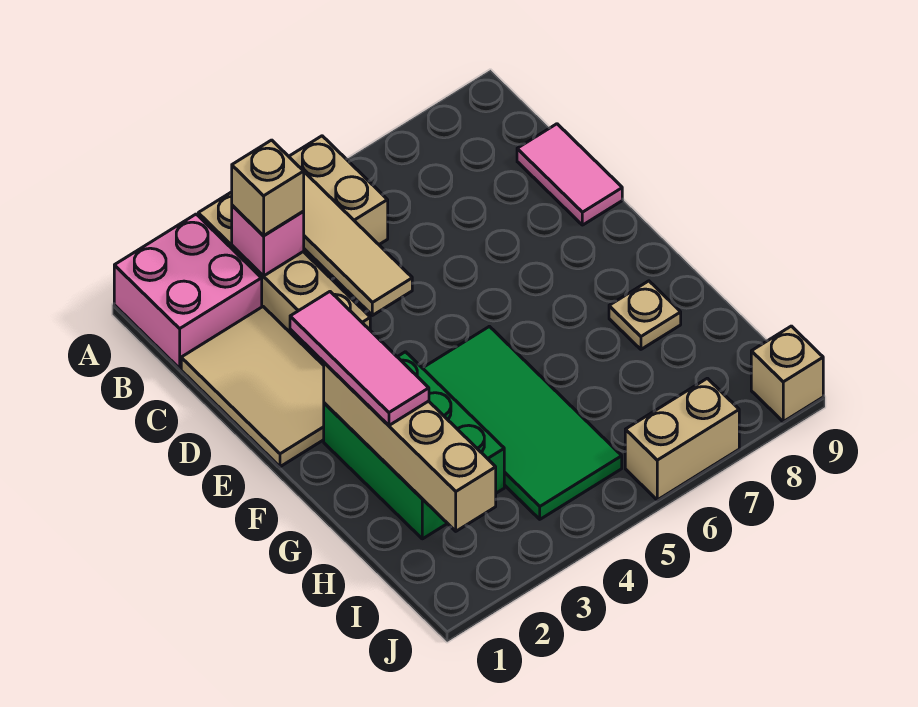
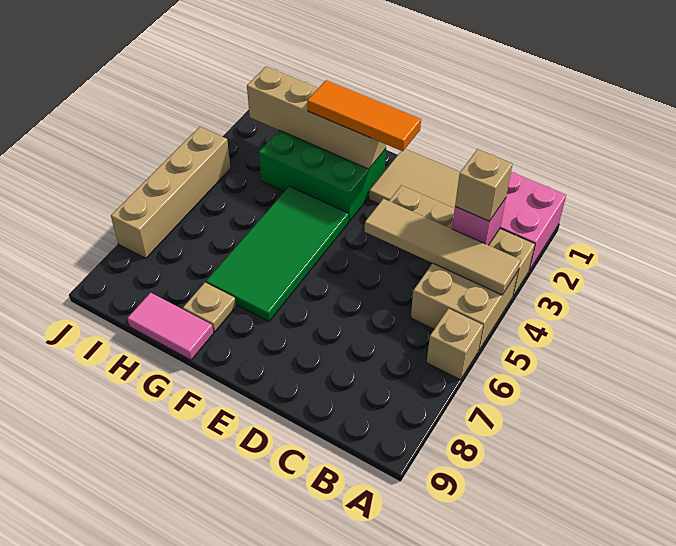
pink 1x2 tile [517,124,622,225] -> pink 1x2 tile moved to [127,293,213,360]
pink 1x3 tile [290,292,429,425] -> orange 1x3 tile [307,80,421,151]
green 2x4 tile [423,326,622,519] -> green 2x4 tile turned to [206,186,349,321]
tan 1x2 brick [625,378,739,500] -> tan 1x4 brick [111,127,231,258]
tan 1x1 brick [751,326,823,422] -> tan 1x1 brick moved to [427,309,483,380]

